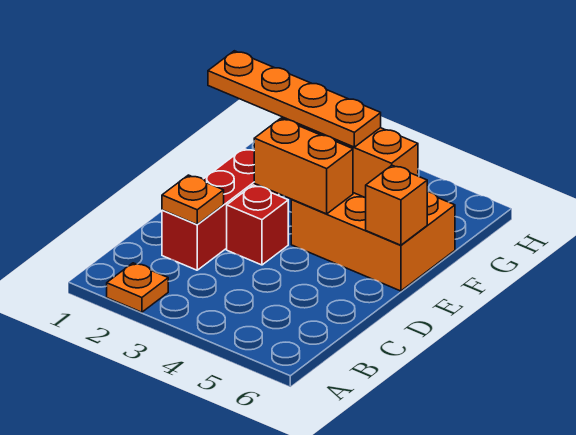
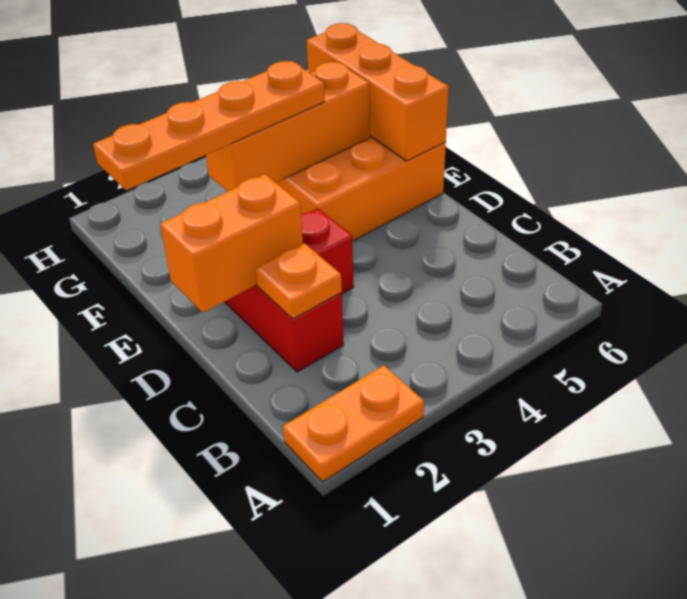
orange 1x1 plate [107,263,168,312] -> orange 1x2 plate [283,366,424,482]
orange 1x2 brick [254,118,353,214] -> orange 1x2 brick moved to [160,175,303,313]
orange 1x1 brick [366,165,427,245] -> orange 1x3 brick [307,23,449,161]

